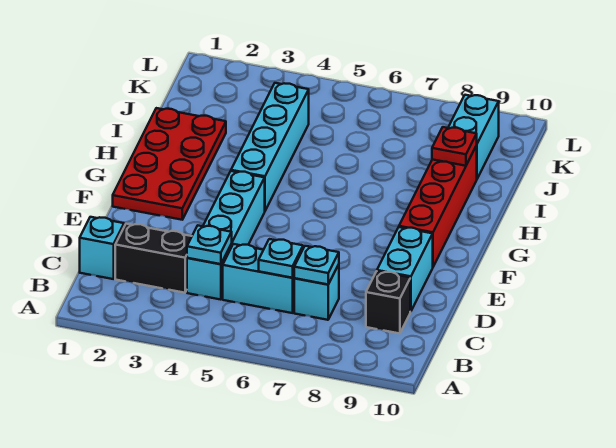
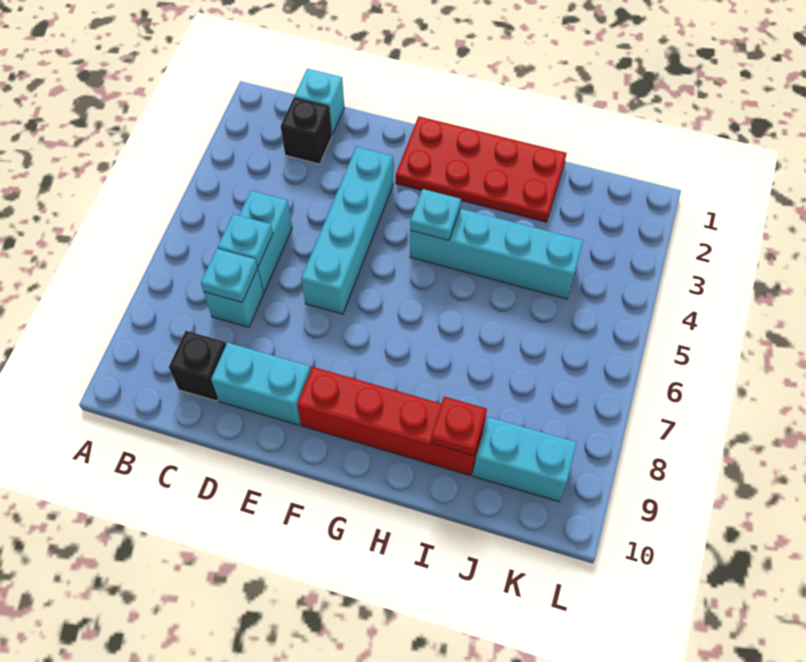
black 1x2 brick [115,224,192,293] -> black 1x1 brick [281,97,332,164]
cyan 1x4 brick [187,171,265,300] -> cyan 1x4 brick turned to [301,147,393,314]
cyan 1x1 plate [187,226,232,264] -> cyan 1x1 plate moved to [410,189,461,240]

